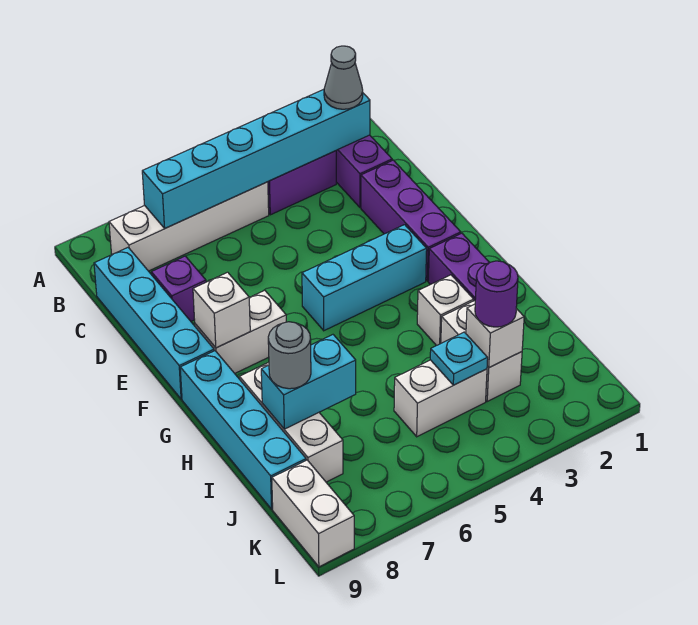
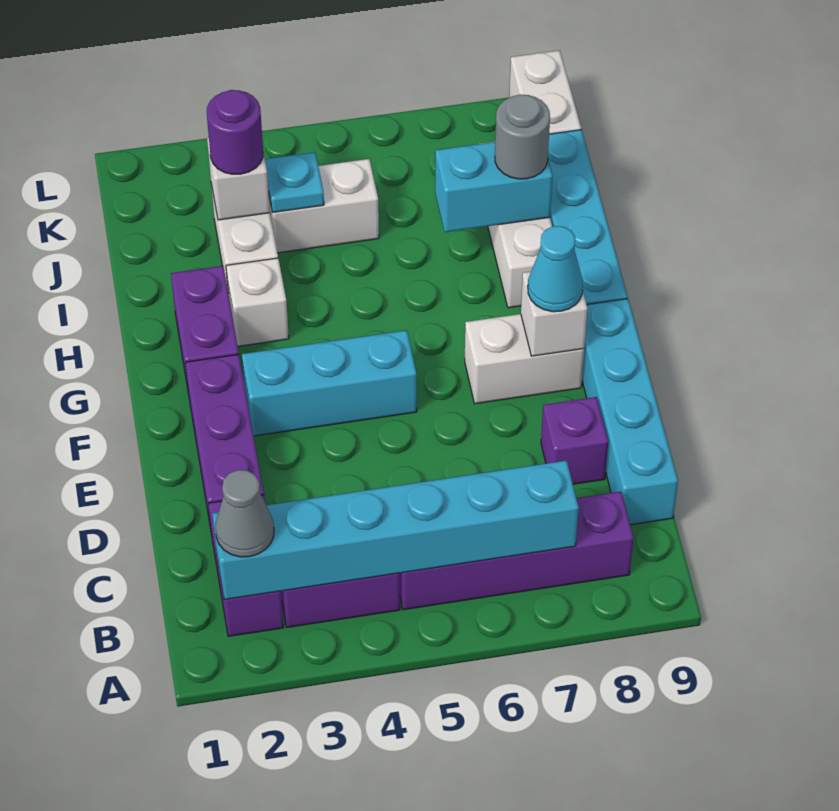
white 1x4 brick [109,182,269,271] -> purple 1x4 brick [400,492,634,610]
none -> cyan 1x1 cone [528,226,583,312]

